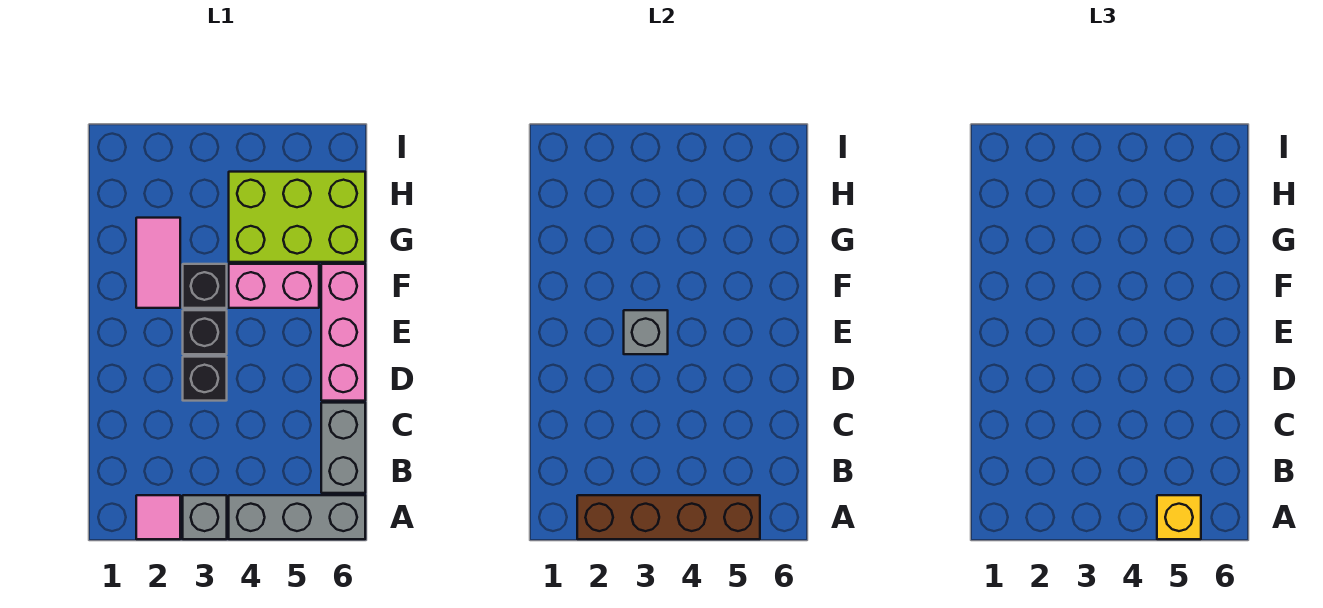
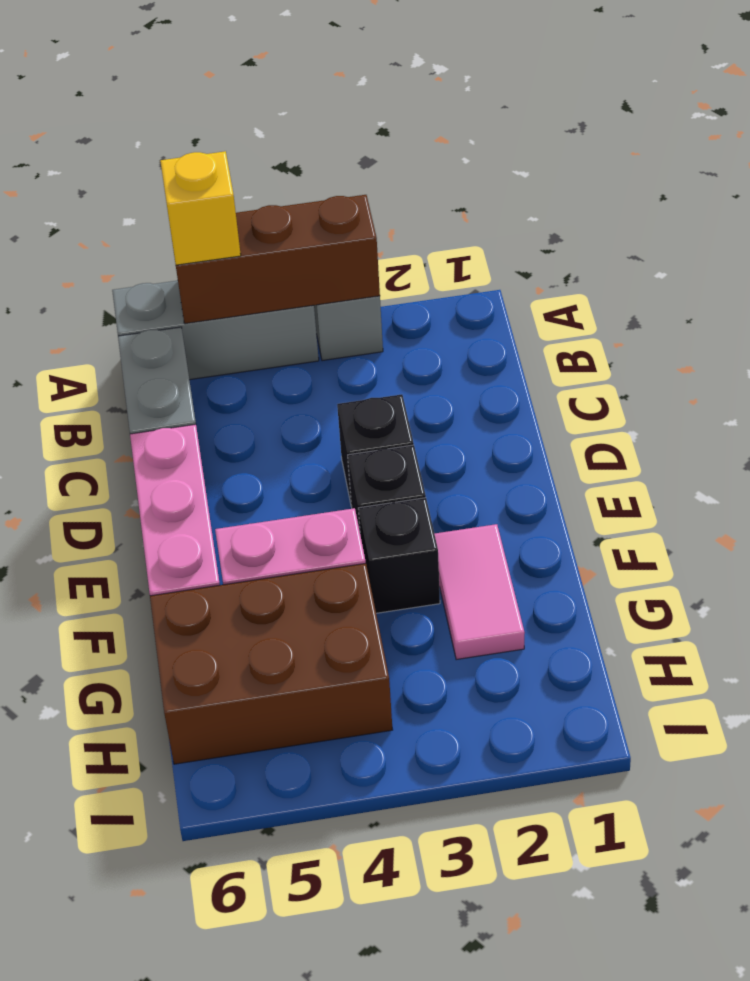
pink 1x1 tile [136,495,180,539] -> none
brown 1x4 brick [577,495,760,539] -> brown 1x3 brick [176,195,380,324]
grey 1x1 brick [624,310,668,354] -> none
lime 2x3 brick [229,172,365,262] -> brown 2x3 brick [150,563,393,764]

